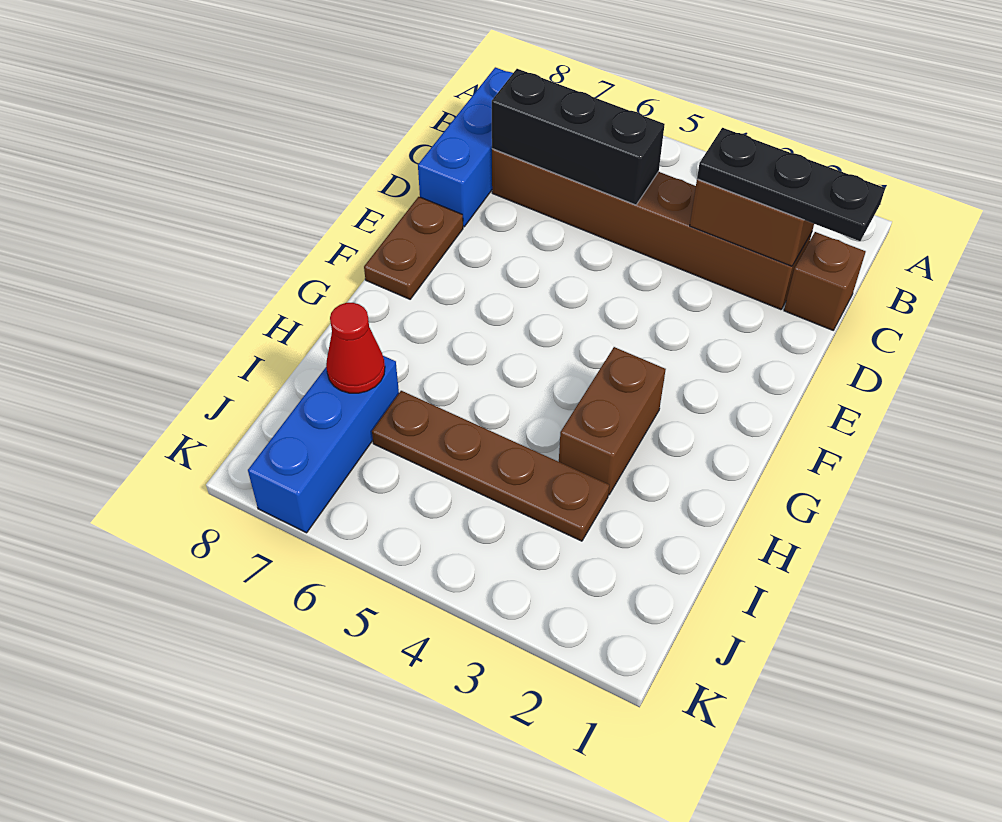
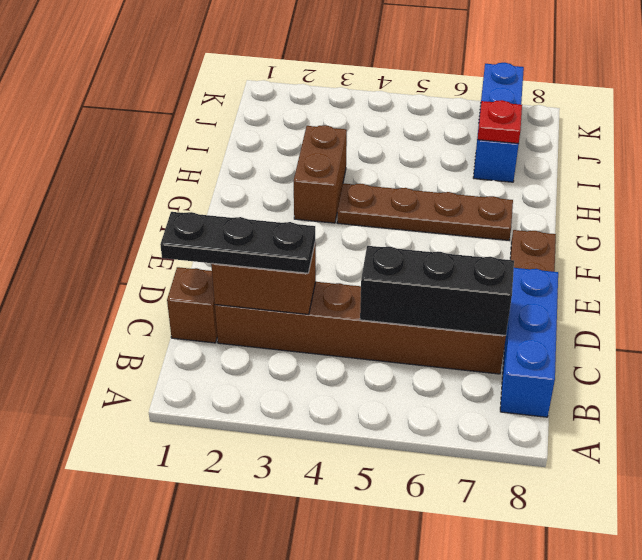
brown 1x4 plate [372,391,609,541] -> brown 1x4 plate moved to [337,184,513,240]
red 1x1 cone [326,303,385,393] -> red 1x1 plate [478,100,522,144]

